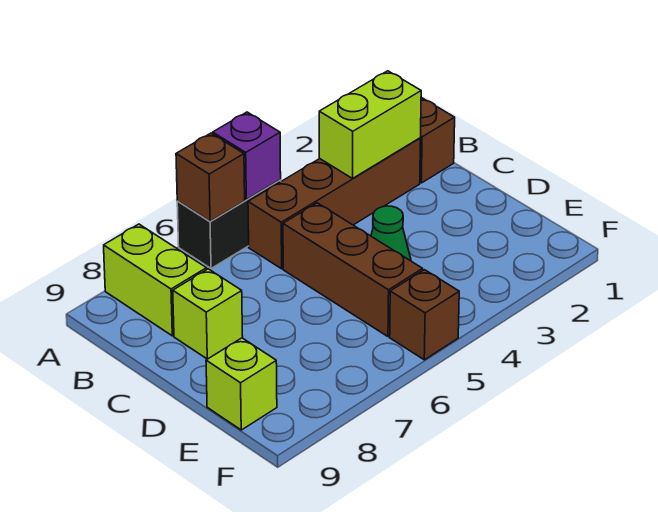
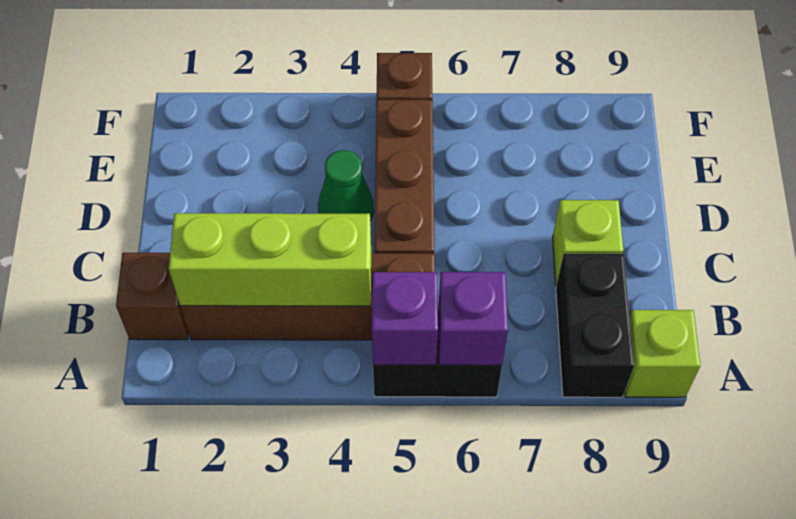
brown 1x1 brick [176,133,245,221] -> purple 1x1 brick [438,272,508,365]
lime 1x2 brick [104,224,207,336] -> black 1x2 brick [556,254,634,397]
lime 1x2 brick [319,71,421,178] -> lime 1x3 brick [169,213,371,306]
lime 1x1 brick [206,338,277,430] -> lime 1x1 brick moved to [625,310,700,397]

